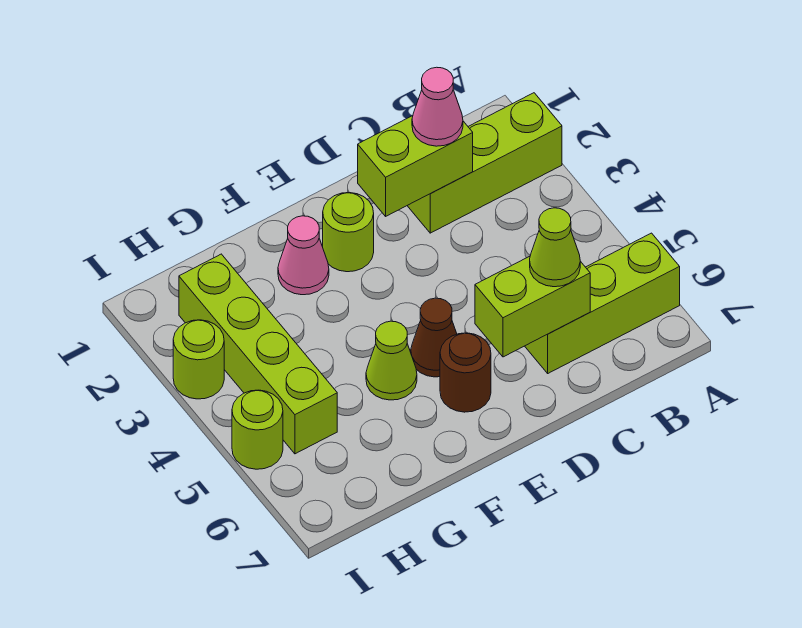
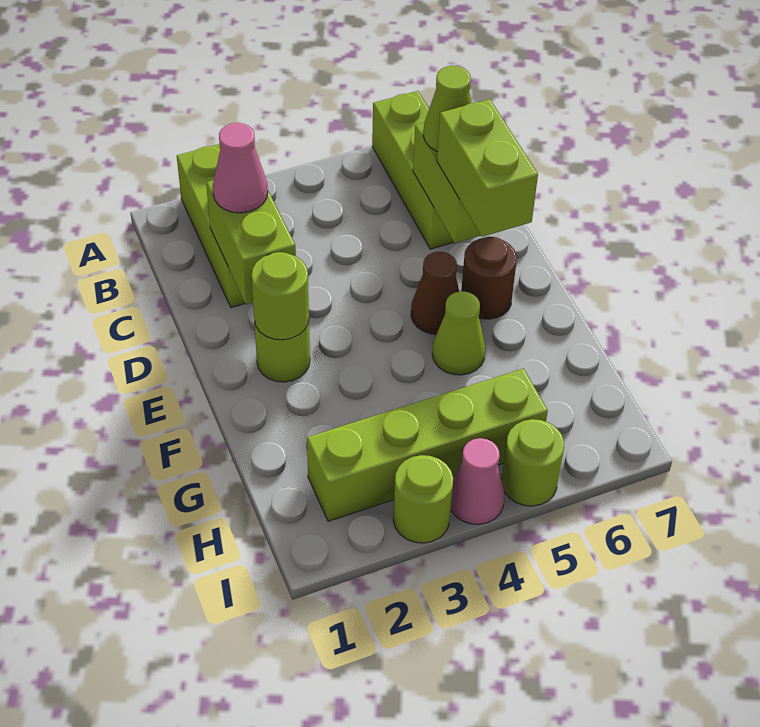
none -> lime 1x2 brick [437,99,538,237]
none -> lime 1x1 round brick [251,252,309,340]
pink 1x1 cone [278,216,329,295] -> pink 1x1 cone moved to [451,438,505,524]

